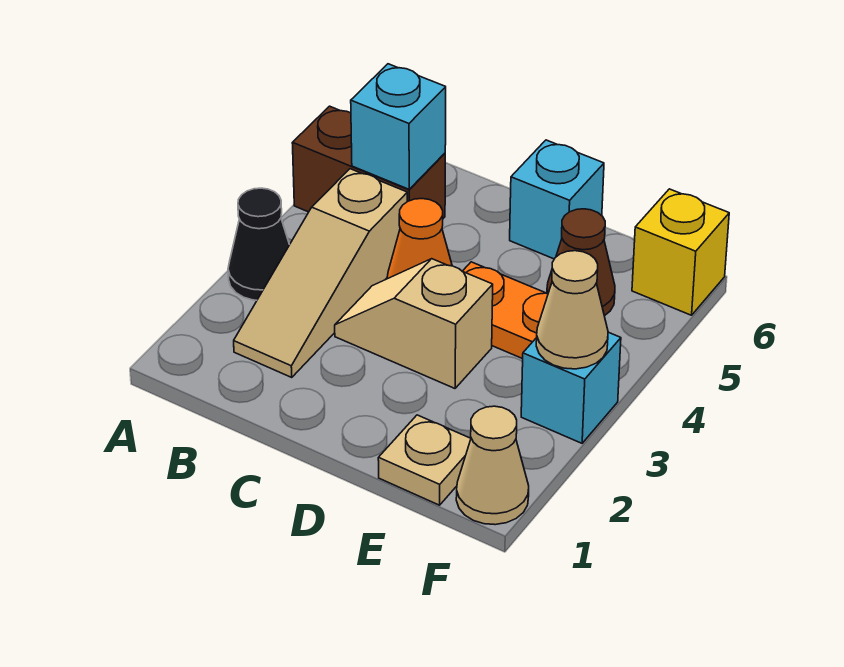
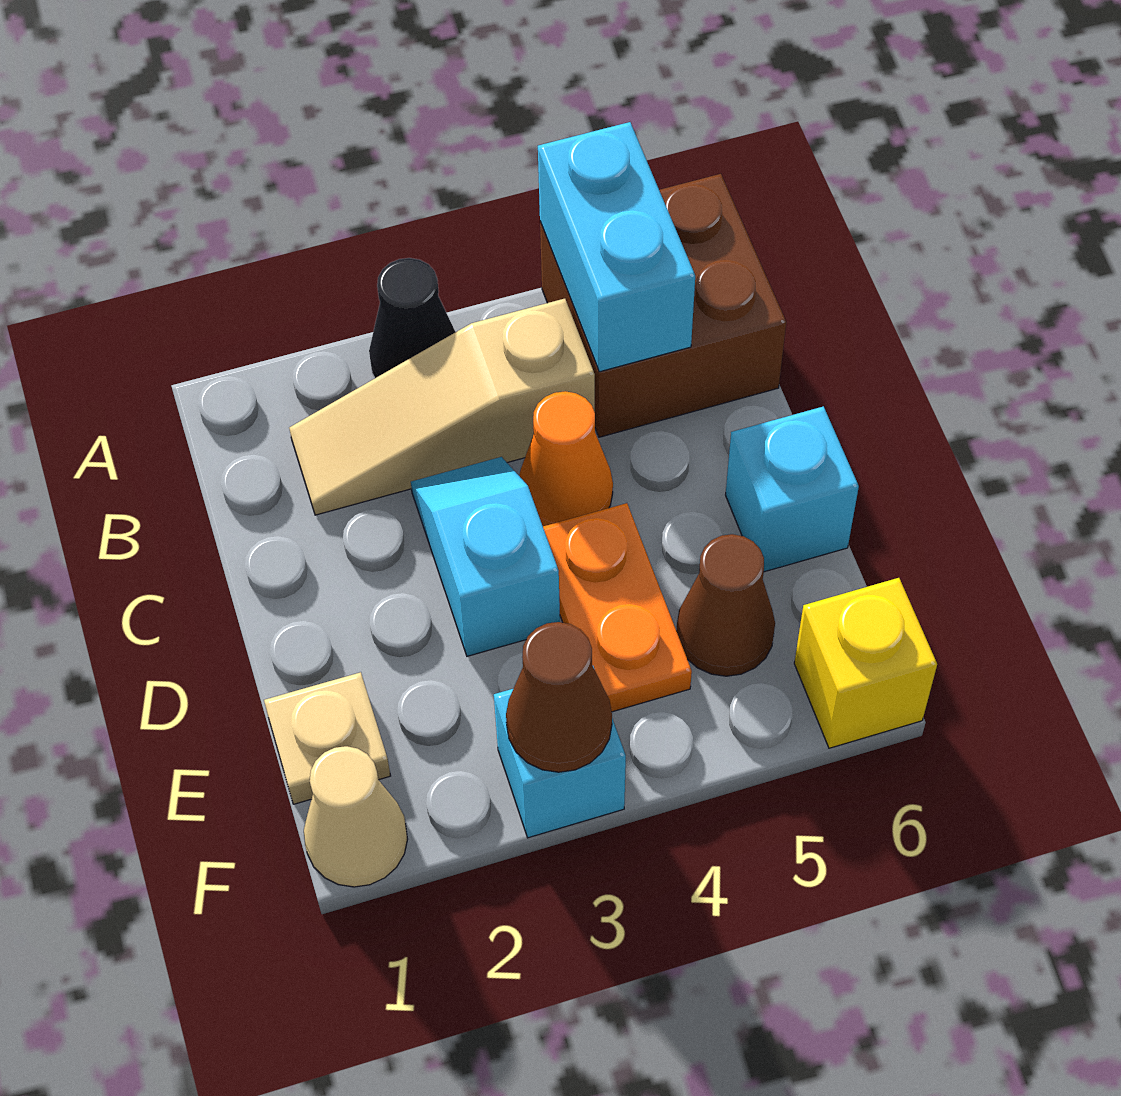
brown 1x2 brick [292,106,445,218] -> brown 2x2 brick [540,174,786,437]
cyan 1x1 brick [351,64,446,189] -> cyan 1x2 brick [538,122,695,372]
tan 1x2 slope [335,259,493,388] -> cyan 1x2 slope [411,457,560,656]
tan 1x1 cone [536,251,608,369] -> brown 1x1 cone [506,622,612,772]

